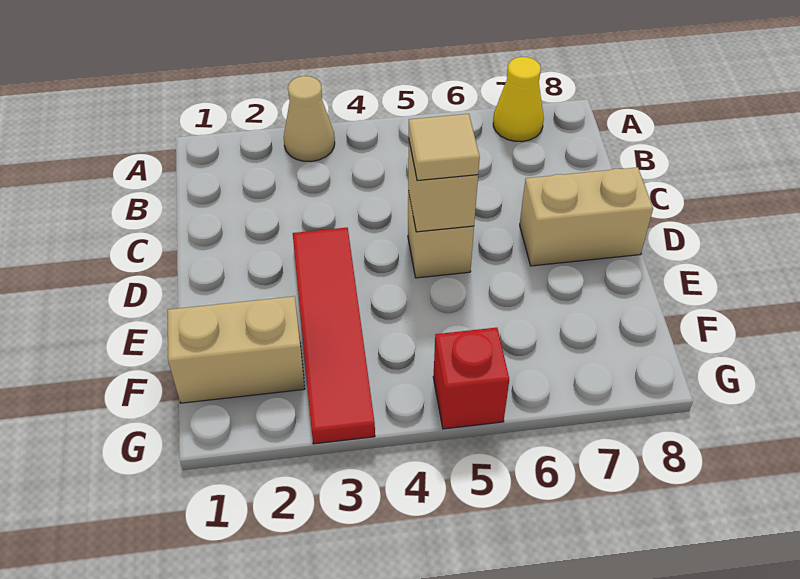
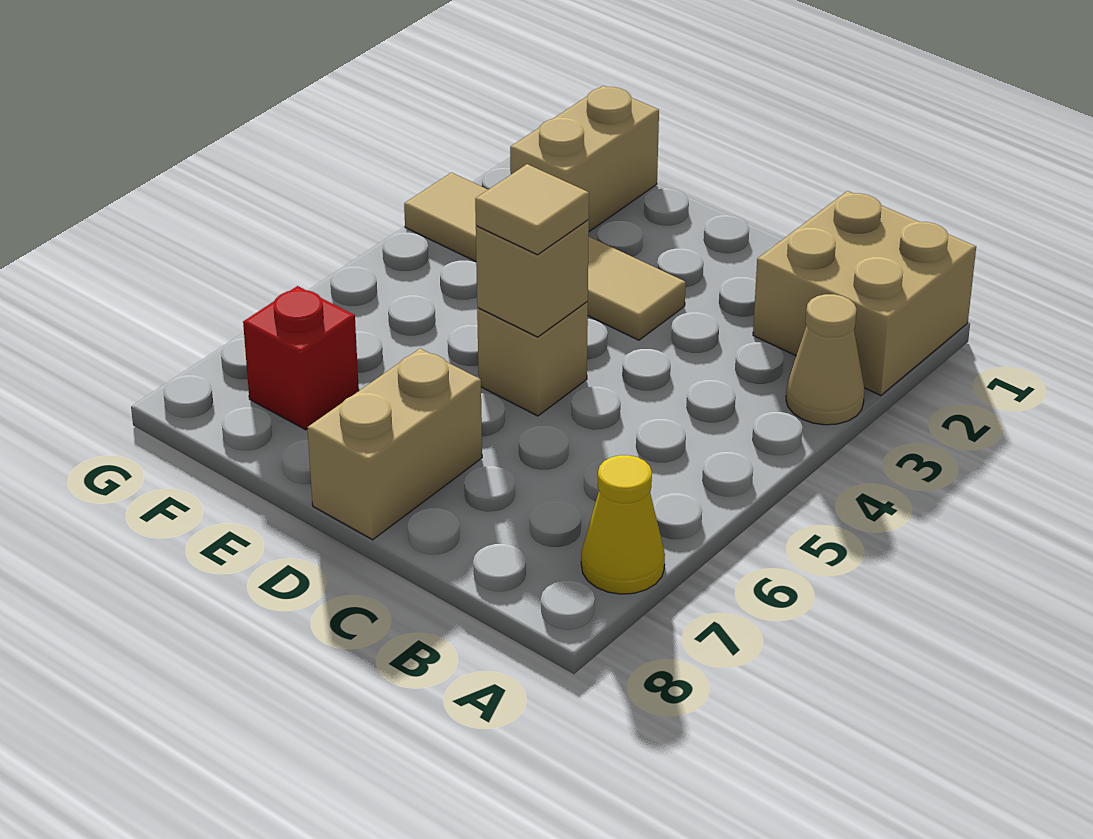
none -> tan 2x2 brick [753,191,976,396]
red 1x4 tile [293,228,375,444] -> tan 1x4 tile [404,173,686,340]
red 1x1 brick [433,328,509,429] -> red 1x1 brick moved to [243,286,359,430]

